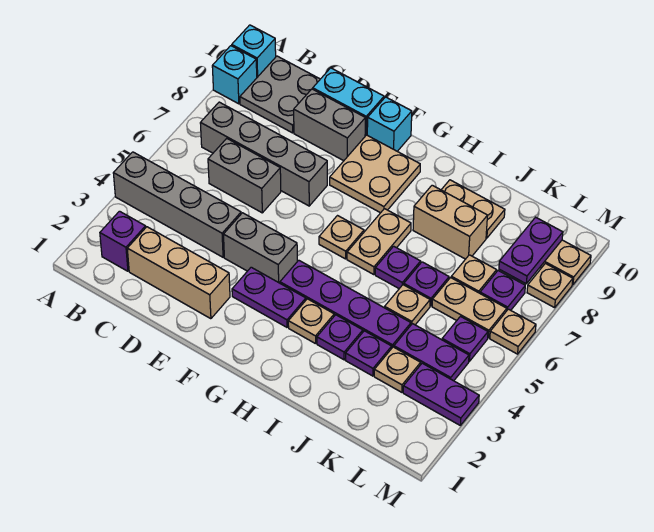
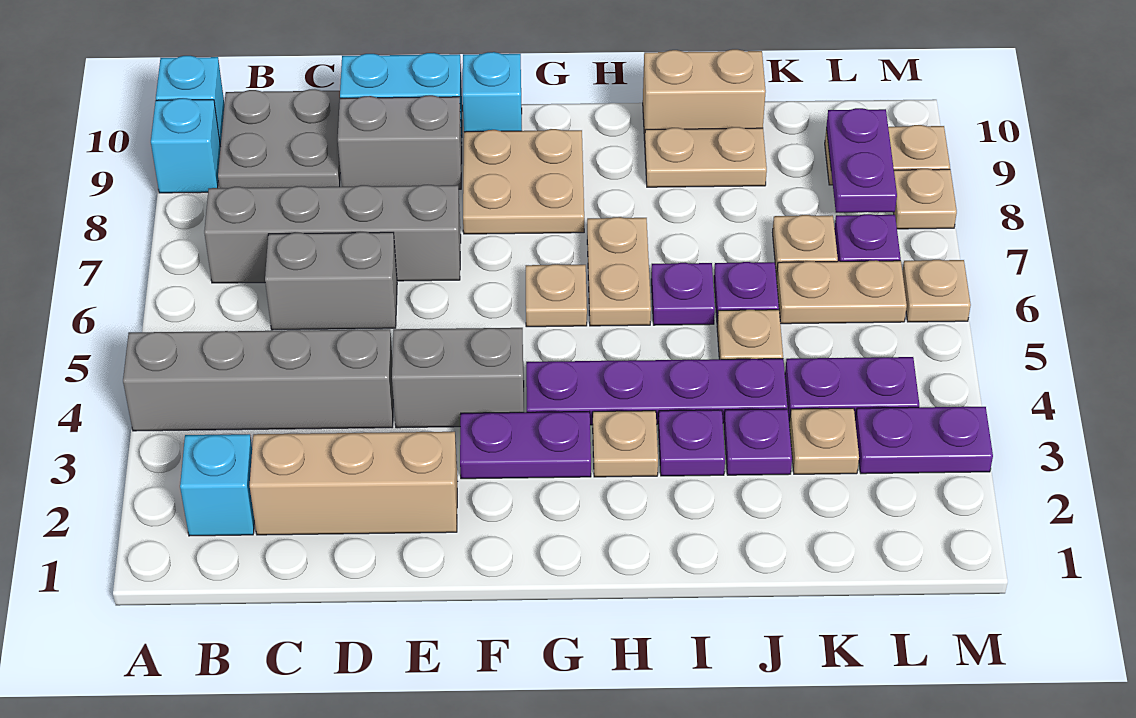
purple 1x1 brick [100,211,146,271] -> cyan 1x1 brick [180,434,254,536]
tan 1x2 brick [413,185,488,259] -> tan 1x2 brick moved to [643,49,766,140]
purple 1x1 plate [442,317,488,361] -> none

